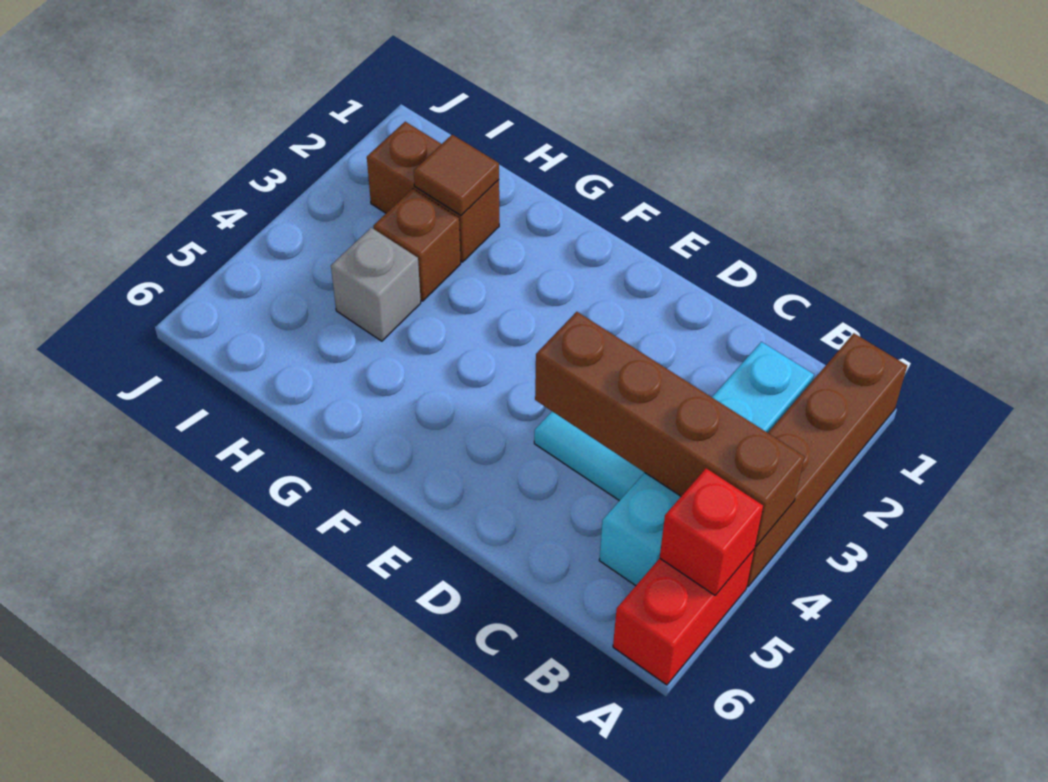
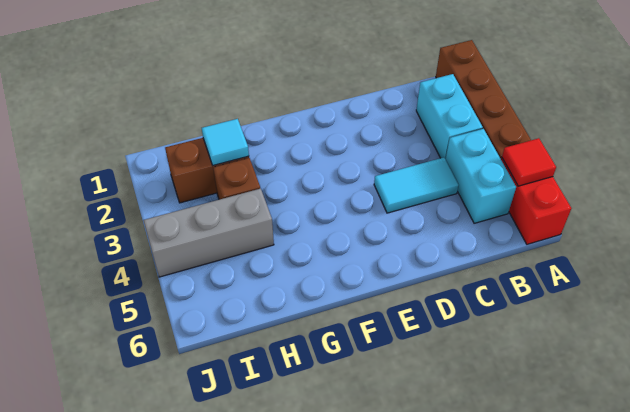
brown 1x4 brick [535,312,805,546] -> none
red 1x1 brick [660,468,763,595] -> red 1x1 tile [502,138,556,186]
brown 1x1 tile [414,135,499,215] -> cyan 1x1 tile [202,119,249,165]
grey 1x1 brick [331,228,421,341] -> grey 1x3 brick [143,188,274,277]

